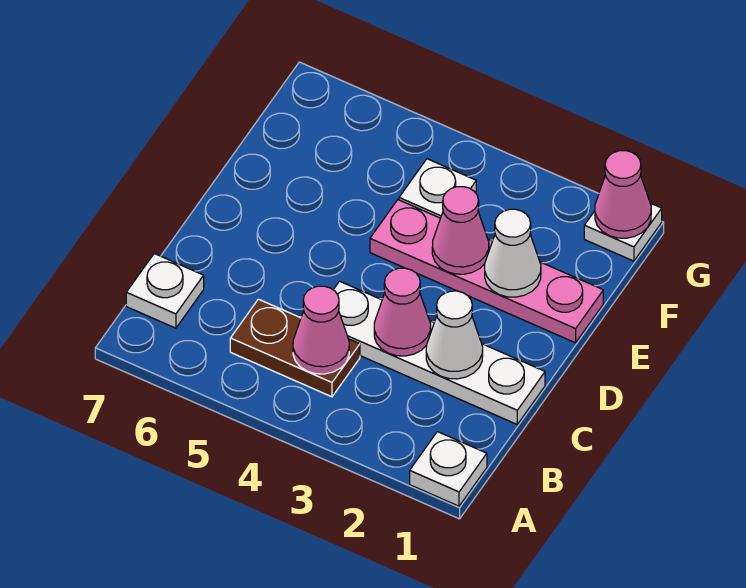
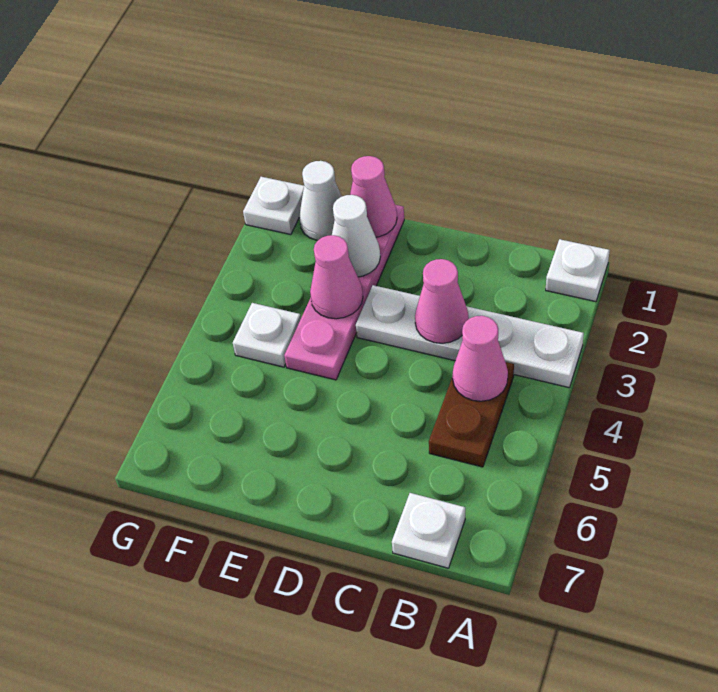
white 1x4 plate [333,281,545,424] -> white 1x4 plate turned to [356,285,584,387]
white 1x1 cone [426,291,483,379] -> white 1x1 cone moved to [299,161,342,240]
pink 1x1 cone [595,151,651,238] -> pink 1x1 cone moved to [350,156,397,237]

